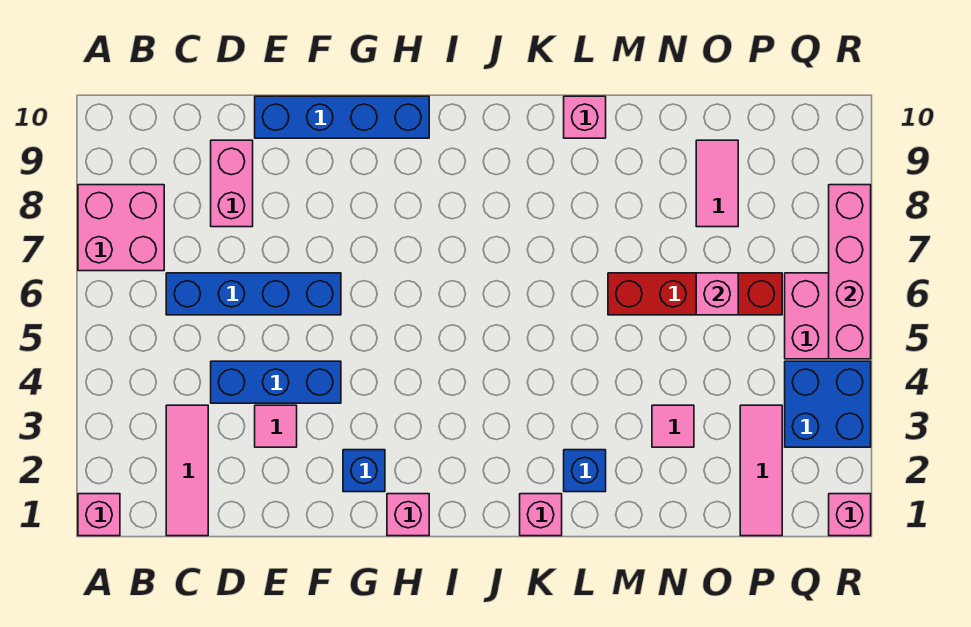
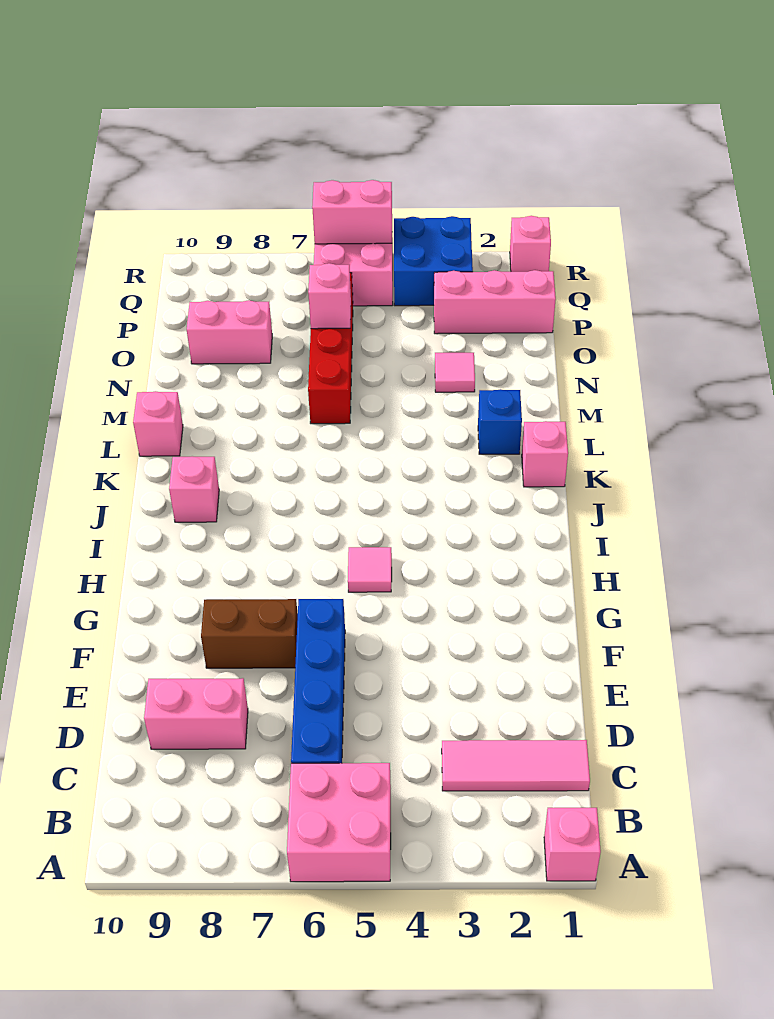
pink 2x2 brick [78,185,164,271] -> pink 2x2 brick moved to [287,763,391,882]
blue 1x3 brick [211,361,341,403] -> none
pink 1x1 tile [255,405,297,447] -> pink 1x1 tile moved to [348,547,392,592]
blue 1x4 brick [255,96,429,138] -> none
none -> brown 1x2 brick [201,599,298,668]
blue 1x1 brick [343,450,385,492] -> none
pink 1x1 brick [387,494,429,536] -> pink 1x1 brick moved to [169,456,219,522]
pink 1x2 tile [696,140,738,227] -> pink 1x2 brick [187,300,272,364]
pink 1x3 tile [740,405,782,536] -> pink 1x3 brick [434,270,556,334]
pink 1x4 brick [829,185,871,359] -> pink 1x2 brick [312,180,392,244]

